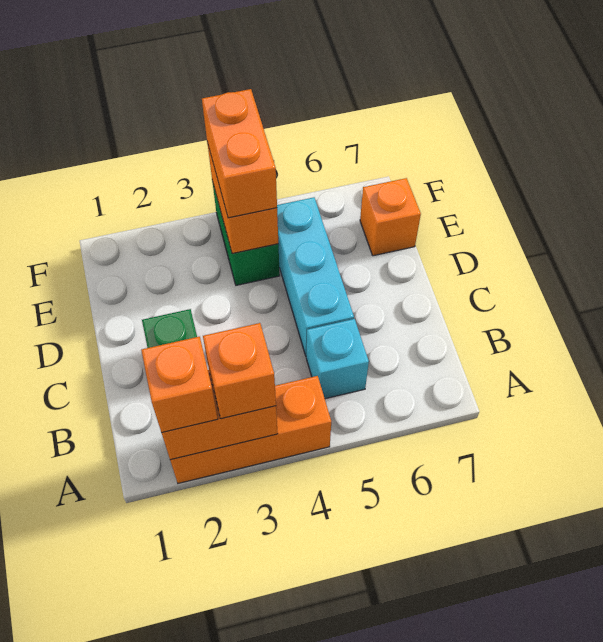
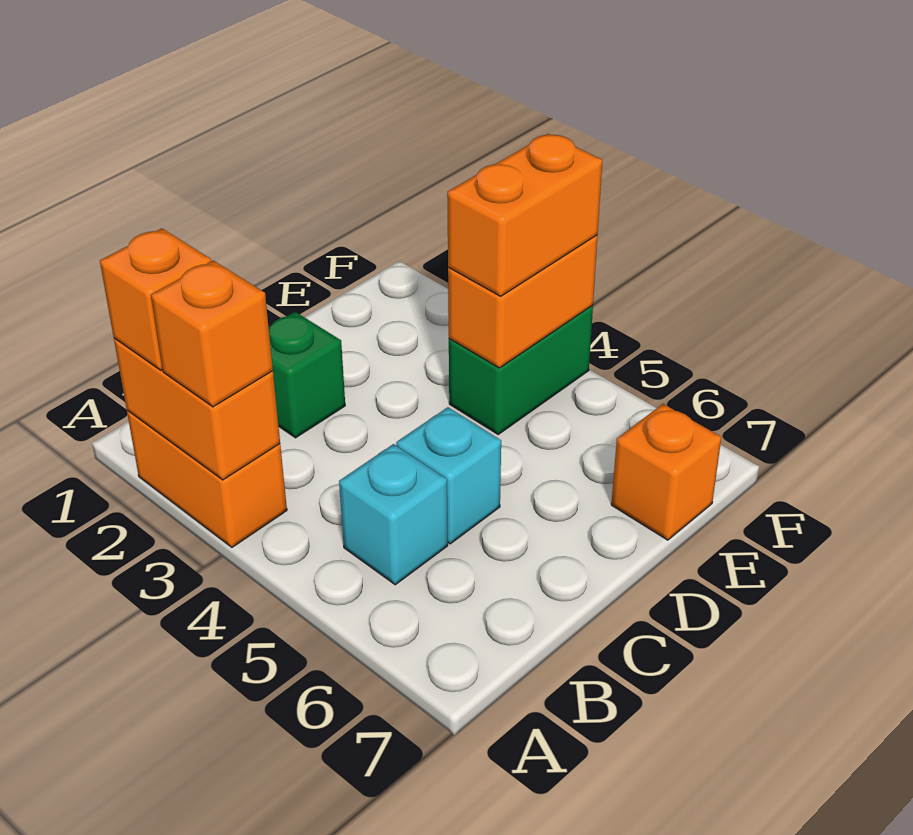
orange 1x3 brick [170,376,331,483] -> orange 1x2 brick [127,410,287,547]
cyan 1x3 brick [277,197,354,355] -> cyan 1x1 brick [396,407,501,544]

